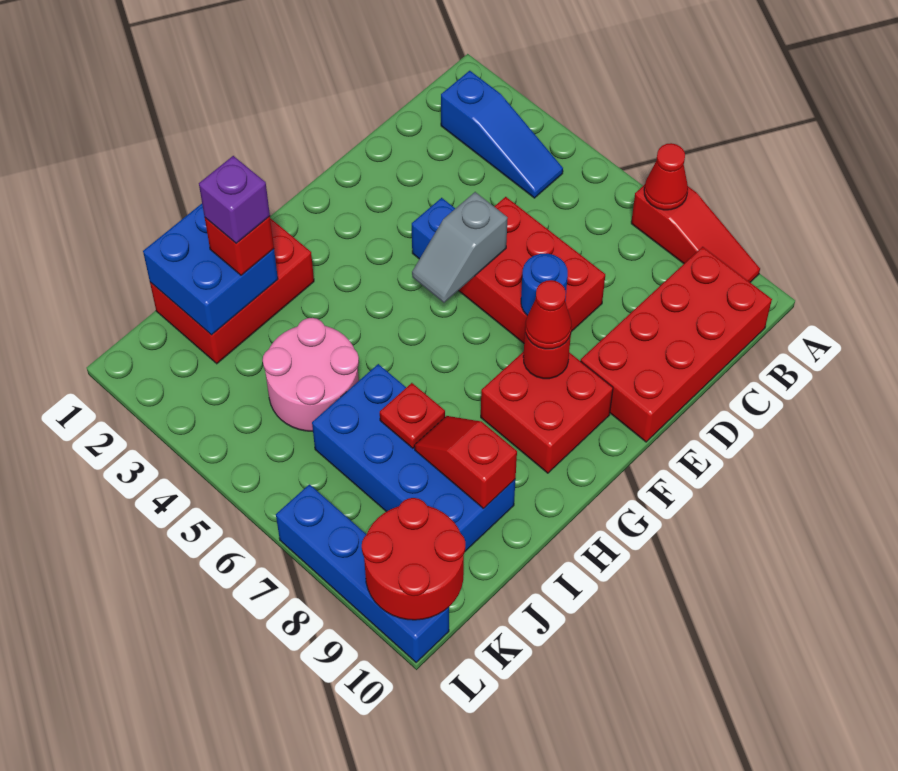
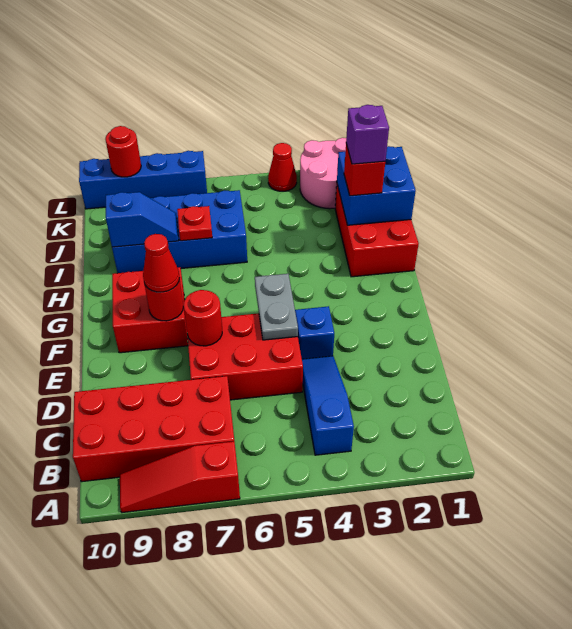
red 1x1 cone [644,143,688,210] -> red 1x1 cone moved to [268,143,297,191]
blue 1x3 slope [441,71,563,198] -> blue 1x3 slope turned to [302,356,354,455]
red 2x4 brick [581,247,772,442] -> red 2x4 brick turned to [73,376,234,482]
grey 1x2 slope [412,192,508,303] -> grey 1x2 plate [255,274,298,340]
blue 1x1 round brick [521,254,568,315] -> red 1x1 round brick [184,290,222,346]
pink 2x2 round brick [263,318,359,431] -> pink 2x2 round brick moved to [300,138,346,209]
red 1x2 slope [414,416,517,509] -> blue 1x2 slope [106,192,179,247]
red 2x2 round brick [362,498,465,620] -> red 1x1 round brick [105,126,141,177]

